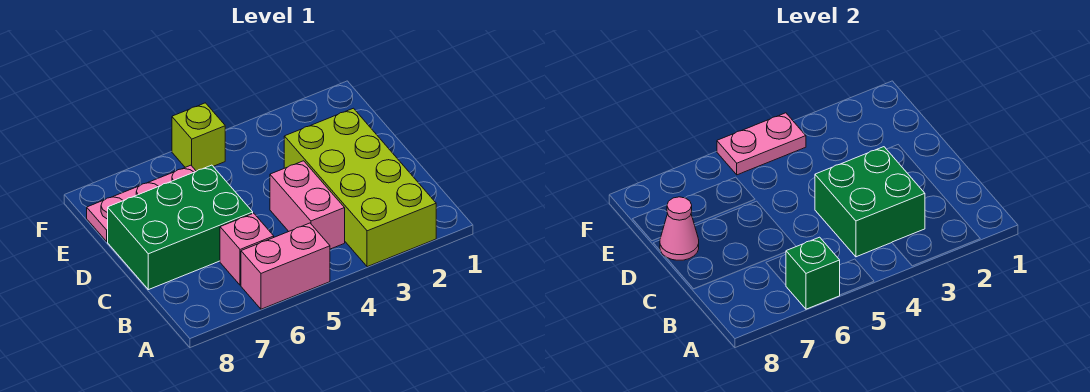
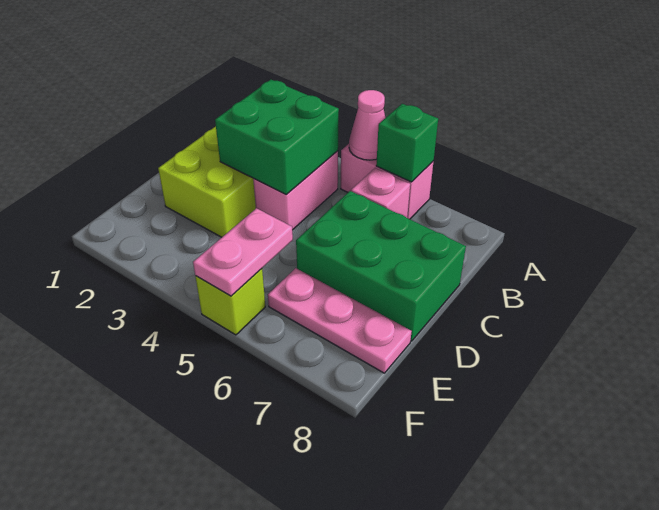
pink 1x1 cone [660,197,699,260] -> pink 1x1 cone moved to [349,90,385,160]
pink 1x2 plate [717,113,806,175] -> pink 1x2 plate turned to [193,208,293,296]

